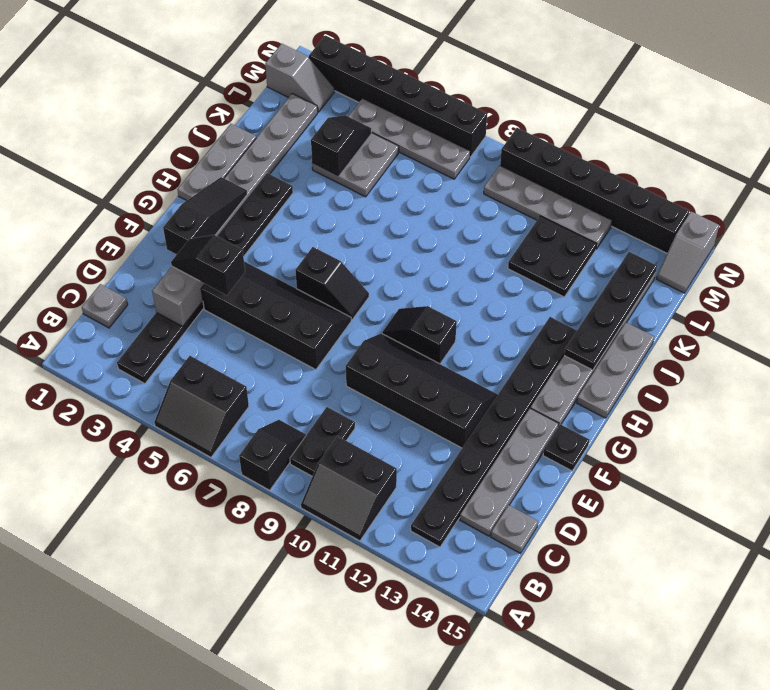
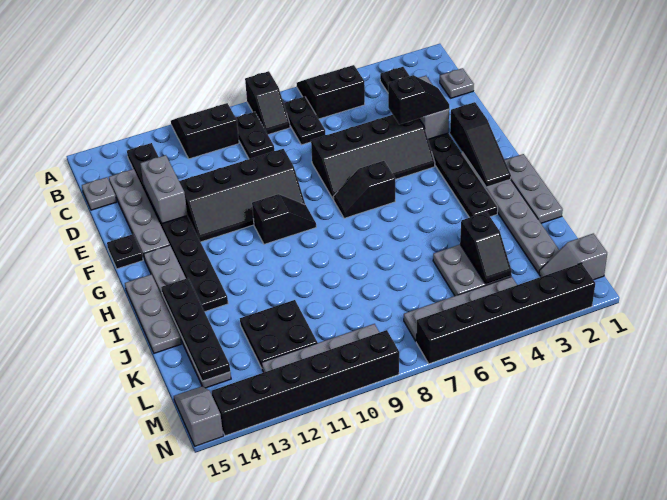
none -> black 1x2 plate [284,97,325,145]
none -> grey 1x2 brick [140,155,188,224]

